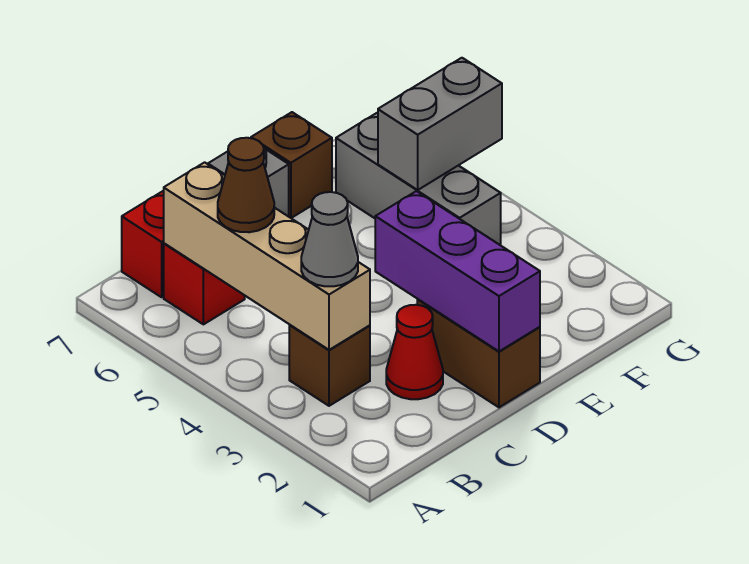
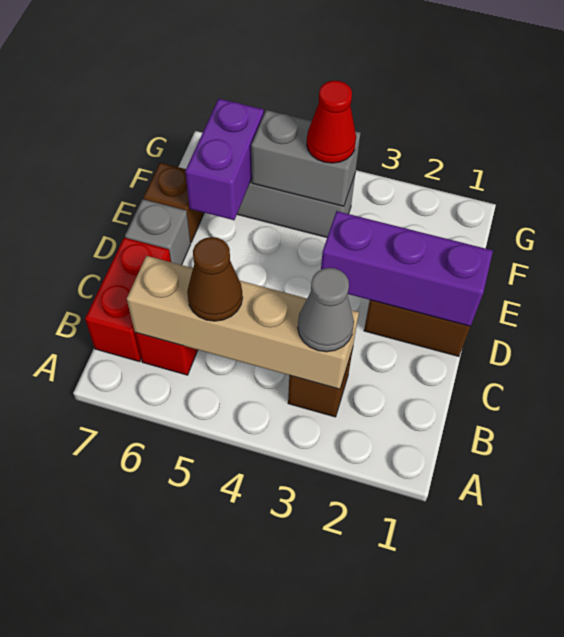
red 1x1 cone [386,305,443,399] -> red 1x1 cone moved to [307,81,356,163]
none -> purple 1x2 brick [185,99,264,220]
grey 1x2 brick [378,58,502,190] -> grey 1x2 brick turned to [251,110,361,206]

